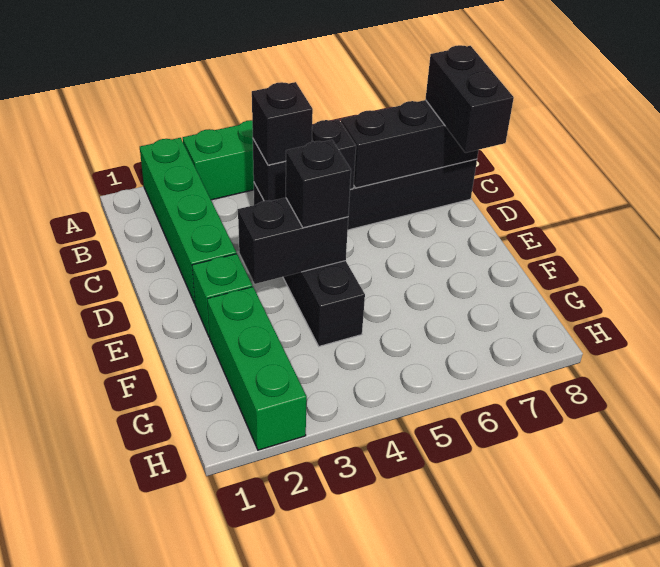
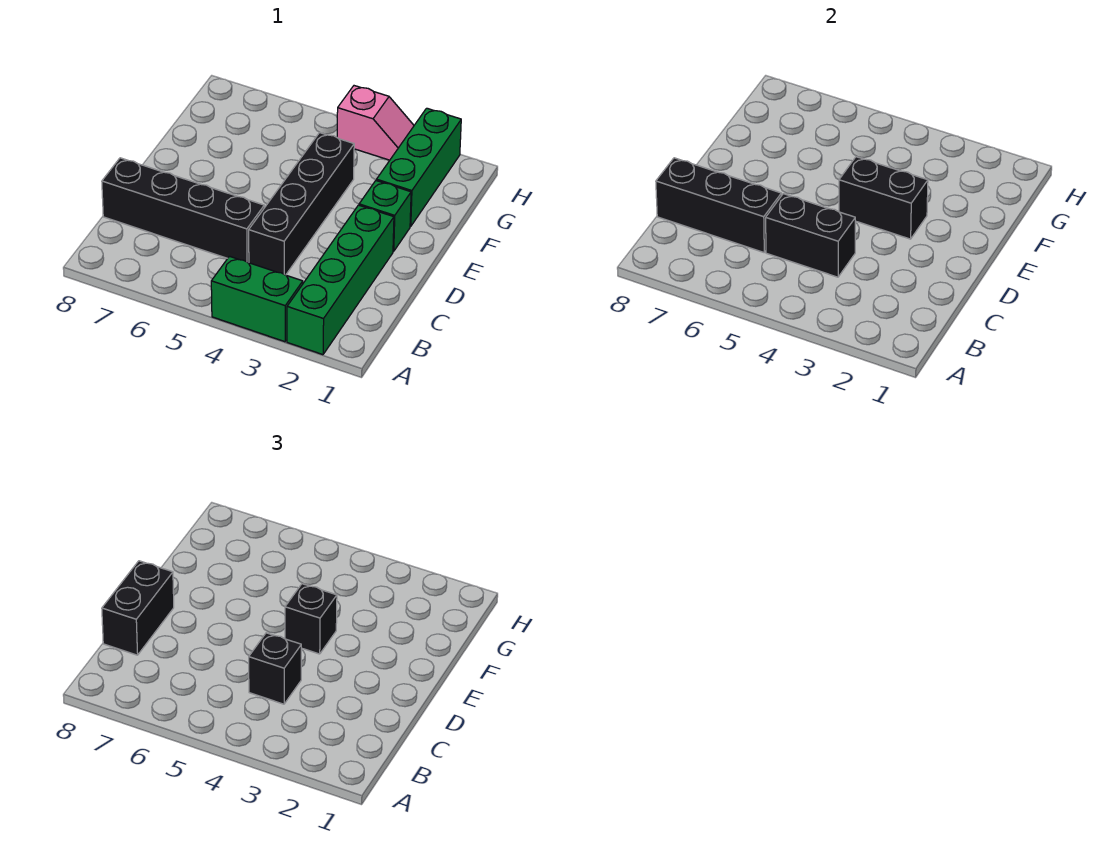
none -> pink 1x2 slope [337,86,414,160]

